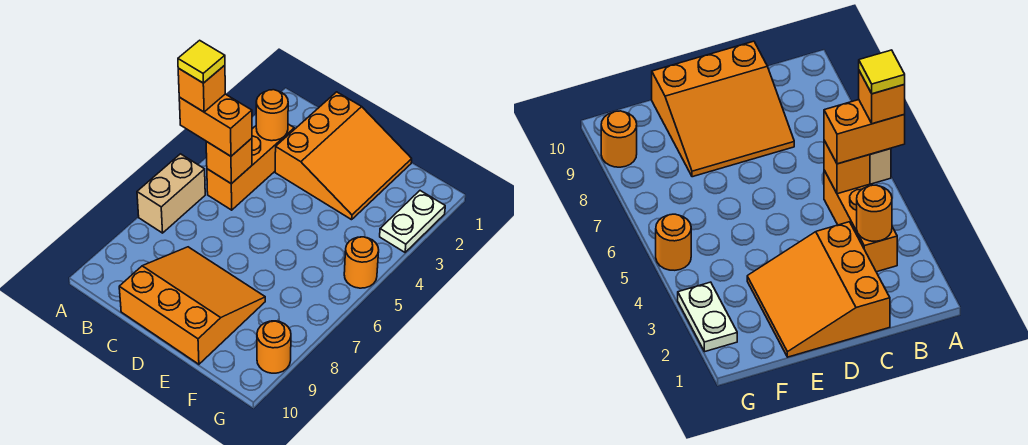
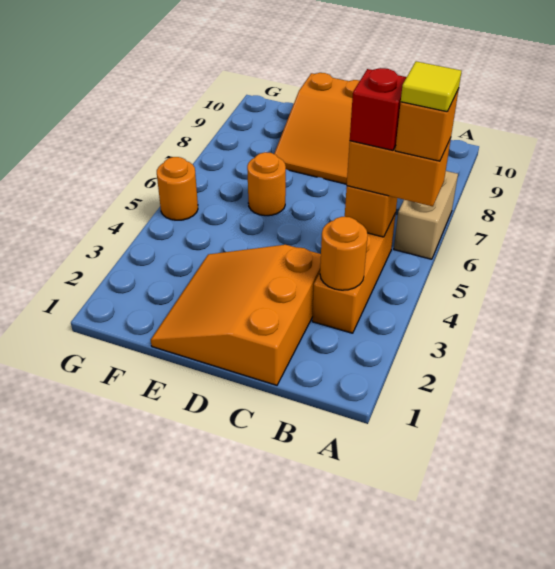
none -> red 1x1 brick [350,68,407,150]
white 1x2 plate [380,191,445,252] -> none
orange 1x1 round brick [257,321,291,373] -> orange 1x1 round brick moved to [247,152,286,216]

